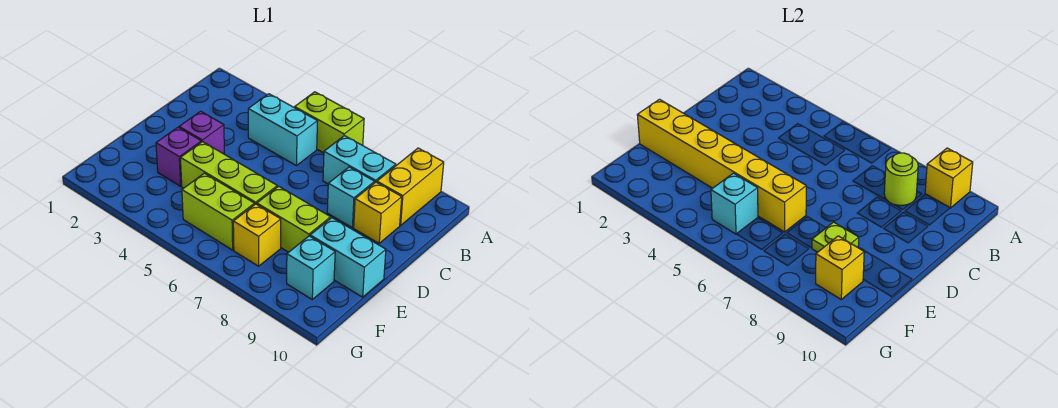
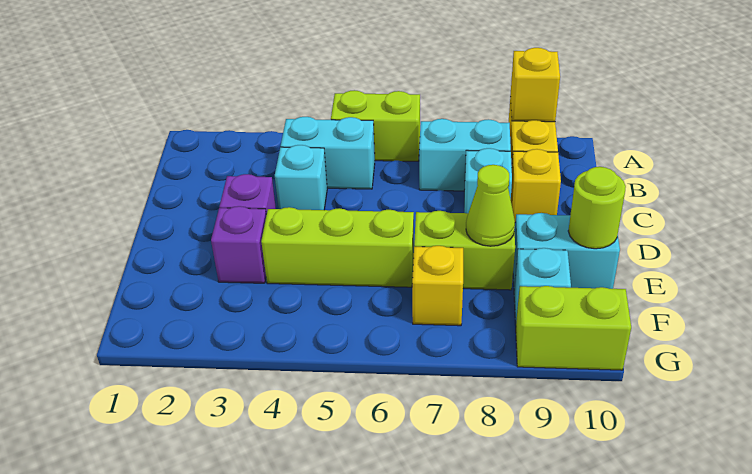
lime 1x1 round brick [884,153,918,206] -> lime 1x1 round brick moved to [568,167,626,249]
yellow 1x6 brick [637,99,806,232] -> none
lime 1x1 plate [812,222,859,252] -> lime 1x1 cone [466,165,515,246]
lime 1x2 brick [182,173,254,250] -> lime 1x2 brick moved to [516,286,631,370]
cyan 1x1 brick [711,173,758,234] -> cyan 1x1 brick moved to [275,145,327,210]
yellow 1x1 brick [816,236,864,299] -> none

